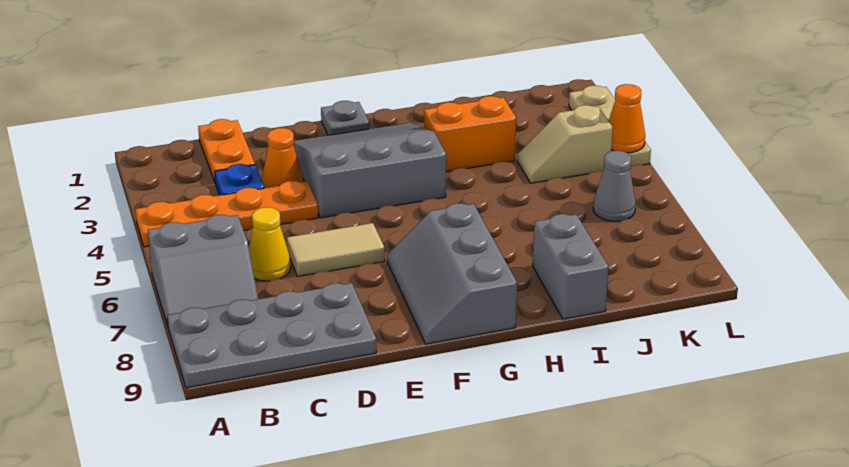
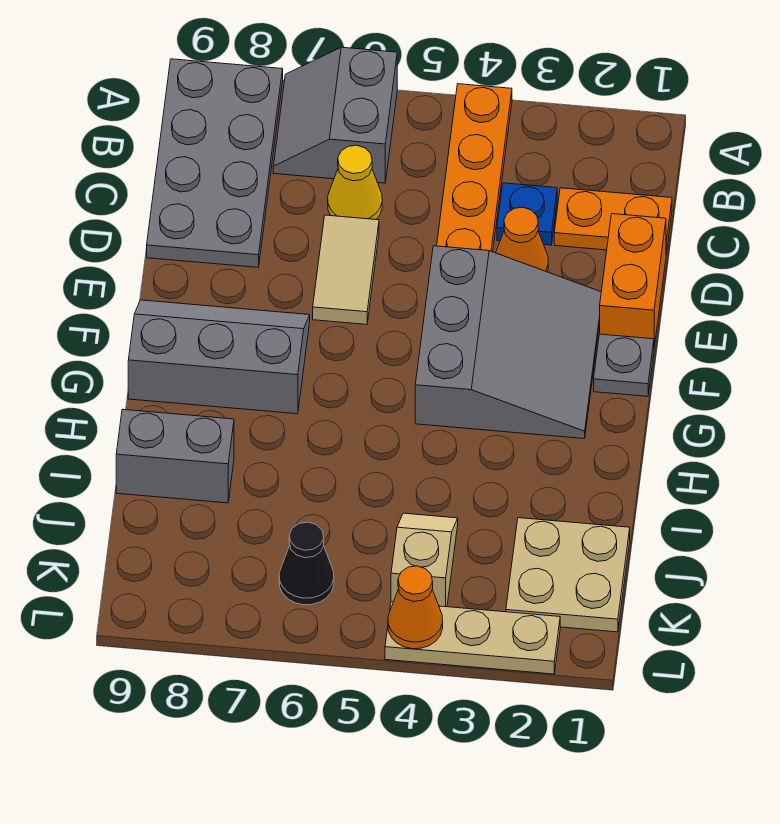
orange 1x2 brick [424,96,516,172] -> orange 1x2 brick moved to [600,214,666,347]
none -> tan 2x2 plate [506,518,630,632]
grey 1x1 cone [593,151,636,222] -> black 1x1 cone [279,522,334,605]

